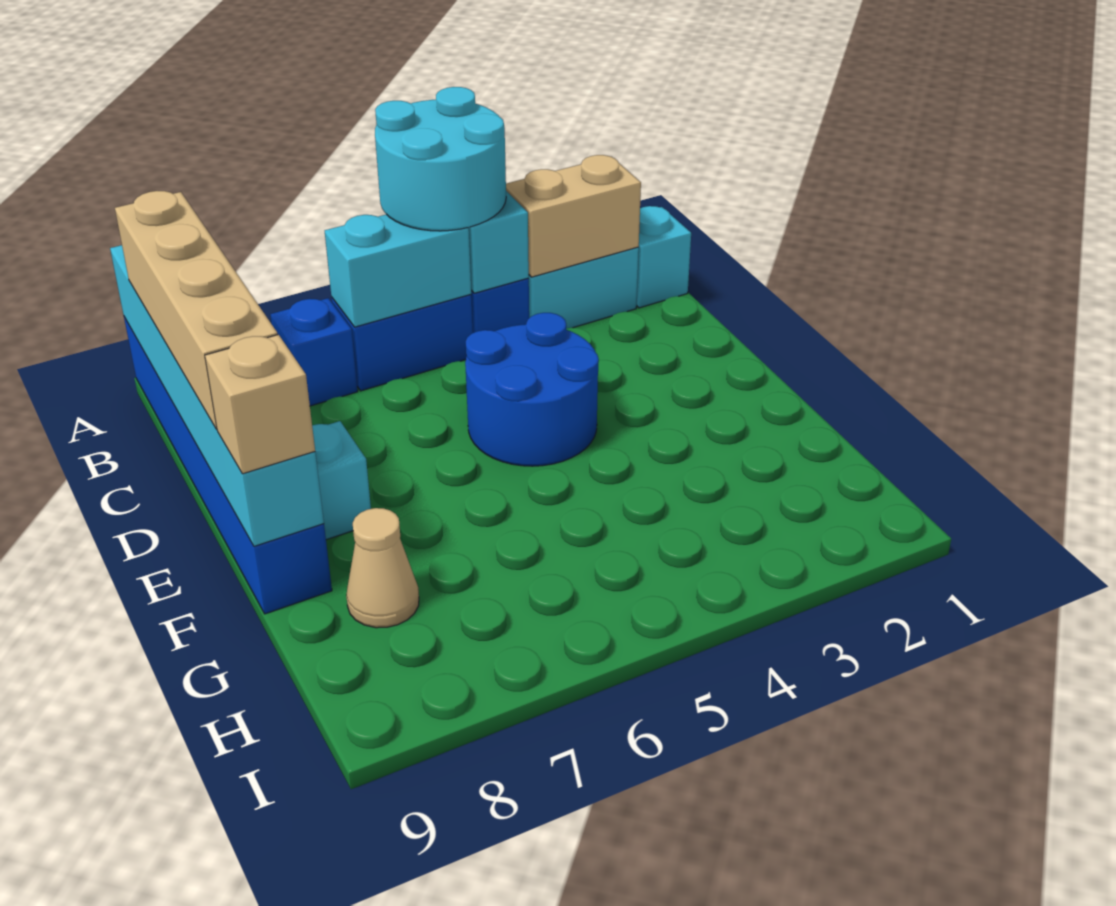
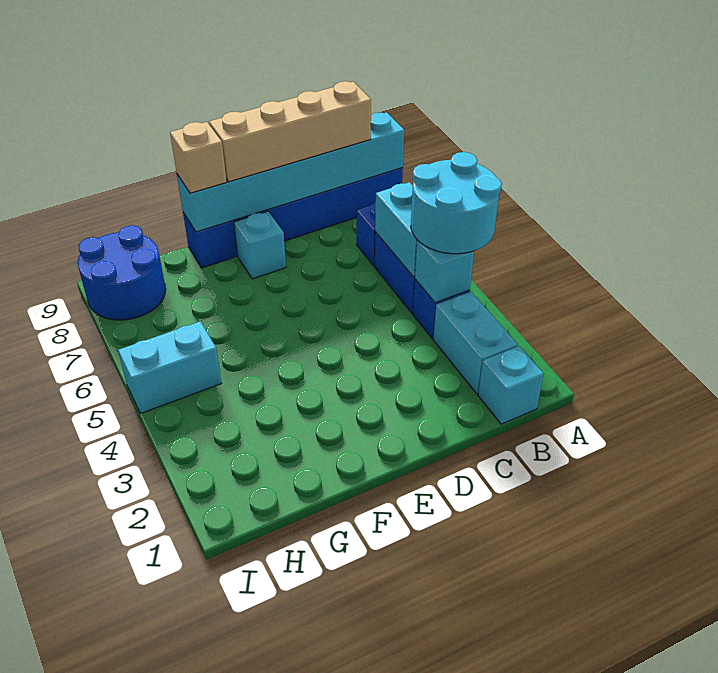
tan 1x2 brick [506,155,641,277] -> none
blue 2x2 round brick [465,313,599,466] -> blue 2x2 round brick moved to [78,225,166,320]
tan 1x1 cone [346,508,419,628] -> none
none -> cyan 1x2 brick [118,321,221,413]

